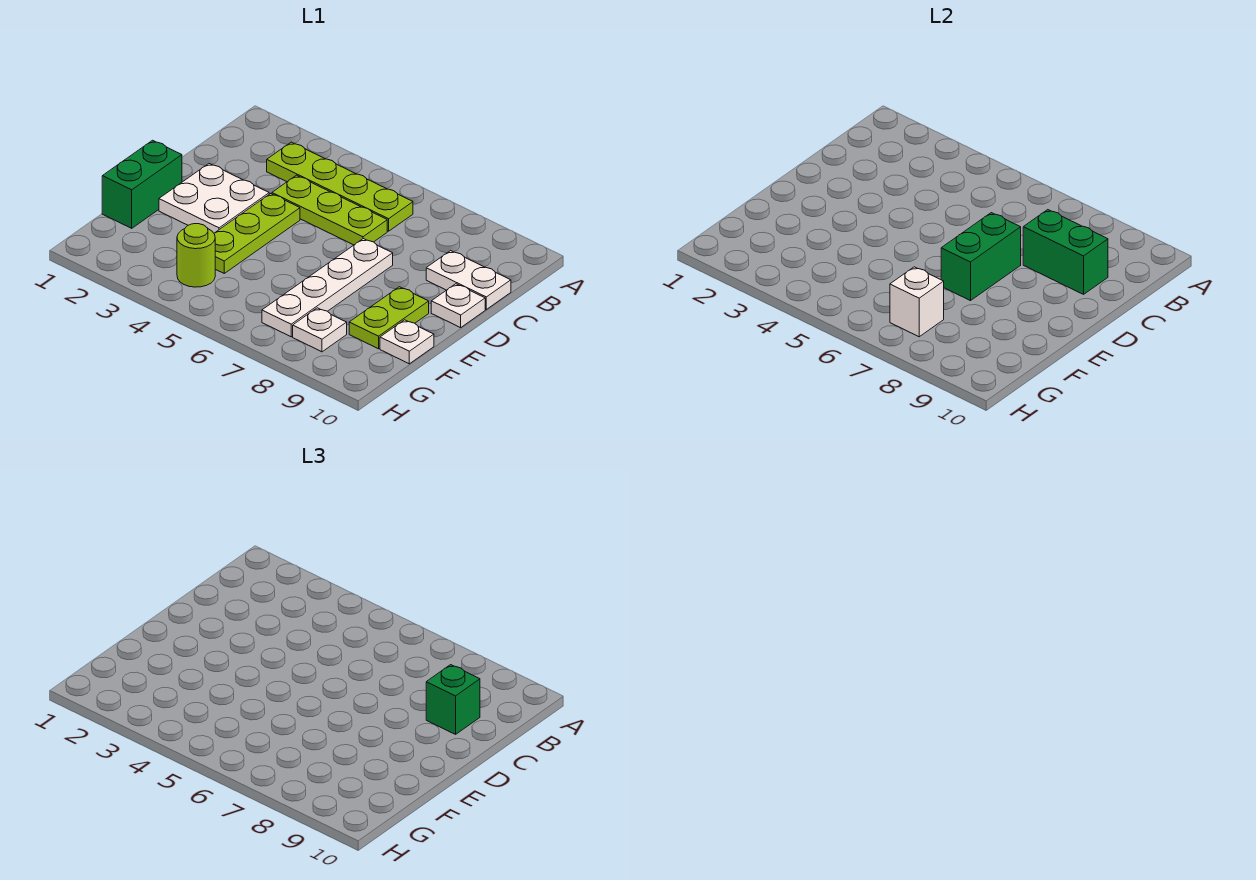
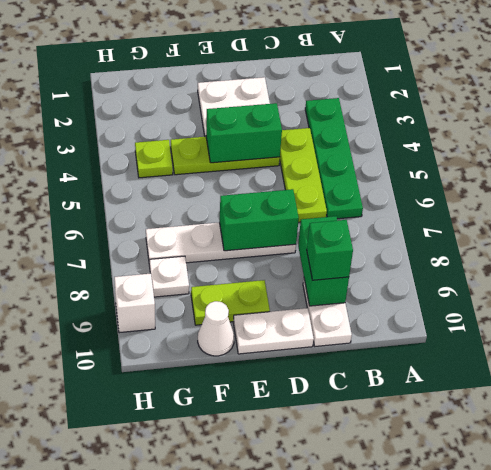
lime 1x4 plate [267,142,413,231] -> green 1x4 plate [305,98,363,219]
white 1x1 plate [431,284,485,328] -> white 1x2 plate [233,308,314,354]
green 1x2 brick [102,140,182,228] -> green 1x2 brick moved to [206,103,282,163]
white 1x1 plate [380,320,434,364] -> white 1x1 cone [198,301,234,356]
lime 1x1 round brick [177,224,215,287] -> lime 1x1 plate [135,140,173,178]
white 1x1 brick [890,267,944,337] -> white 1x1 brick moved to [114,273,155,333]

